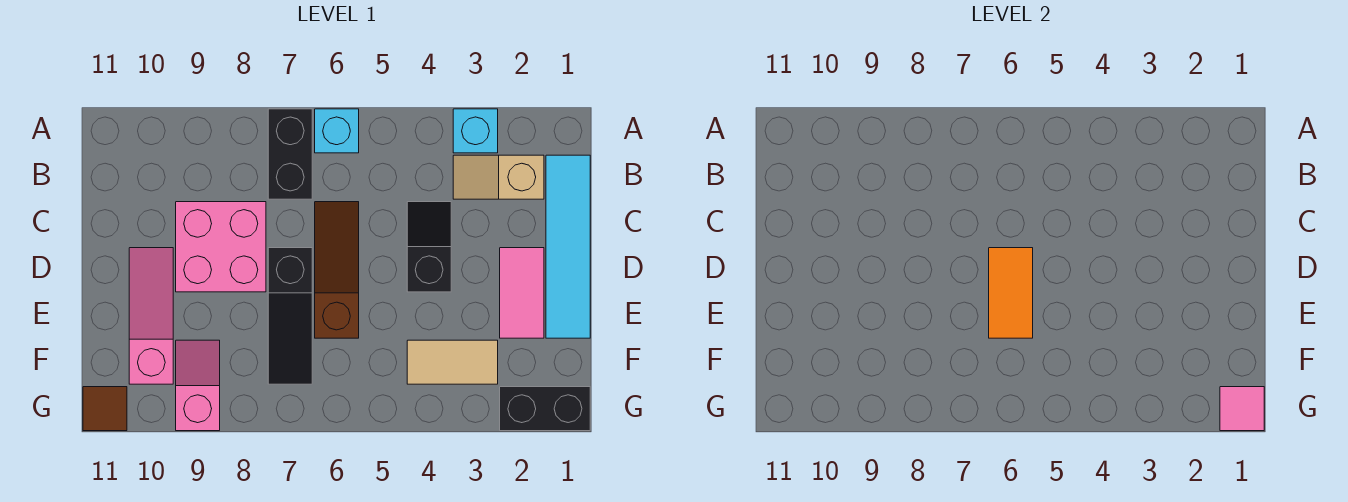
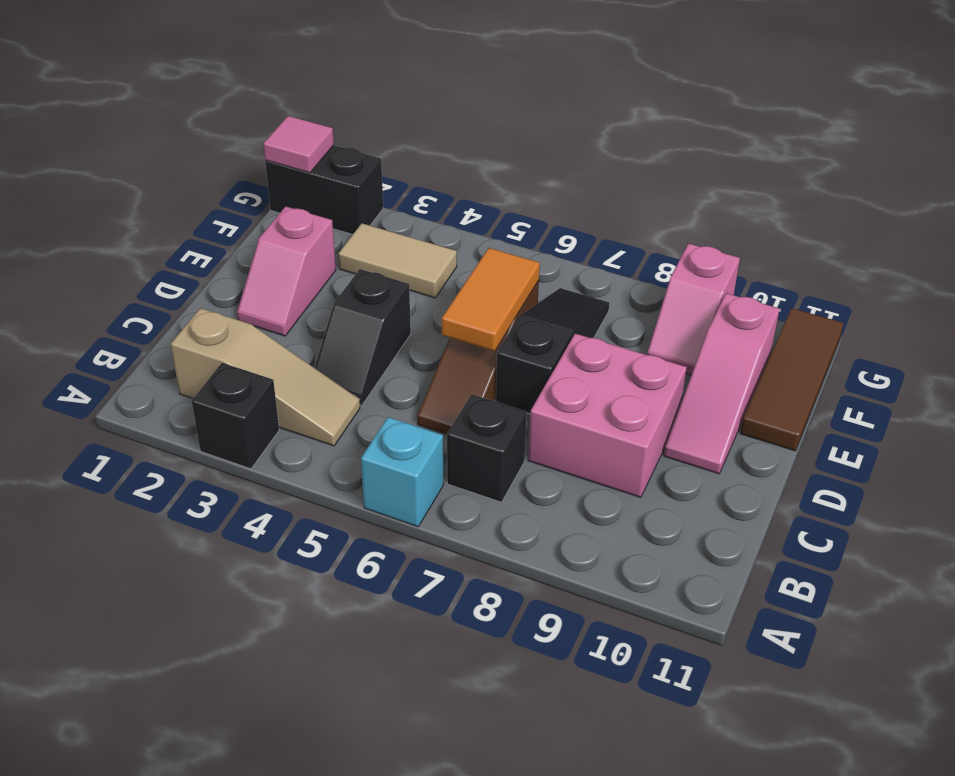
cyan 1x1 brick [453,109,498,153] -> black 1x1 brick [192,363,279,469]
black 1x2 brick [268,109,312,199] -> black 1x1 brick [447,394,527,502]
cyan 1x4 tile [546,155,590,338] -> none
tan 1x2 slope [453,155,544,199] -> tan 1x3 slope [171,308,360,446]
pink 1x2 tile [500,248,544,338] -> pink 1x2 slope [237,206,336,336]
brown 1x1 tile [83,387,127,431] -> brown 1x3 tile [740,308,844,451]

